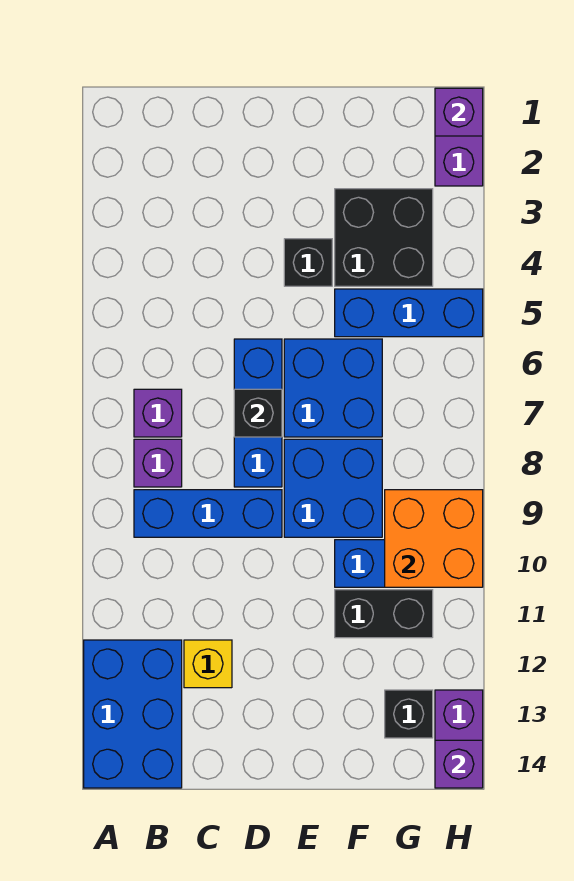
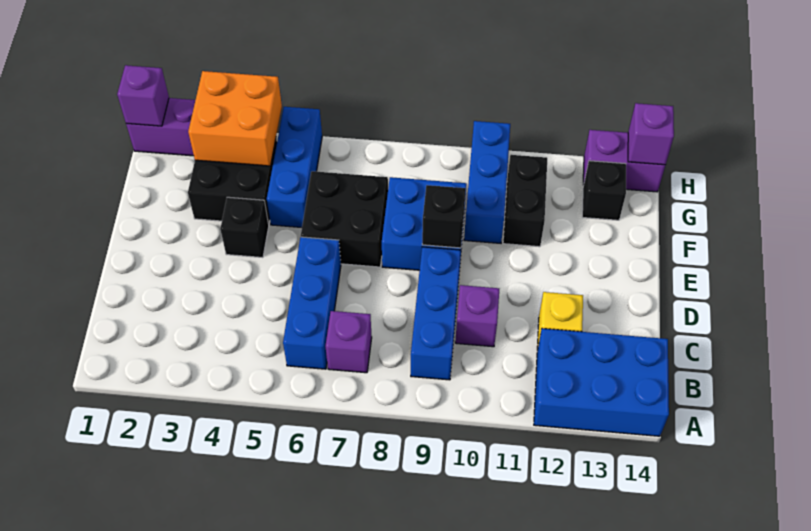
purple 1x1 brick [134,439,182,487] -> purple 1x1 brick moved to [455,285,499,347]
blue 1x3 brick [234,339,282,487] -> blue 1x3 brick turned to [283,237,341,369]
black 1x1 brick [234,389,282,437] -> black 1x1 brick moved to [422,185,466,248]
blue 2x2 brick [284,339,382,437] -> black 2x2 brick [301,171,388,267]
orange 2x2 brick [385,490,483,587] -> orange 2x2 brick moved to [188,71,282,166]

